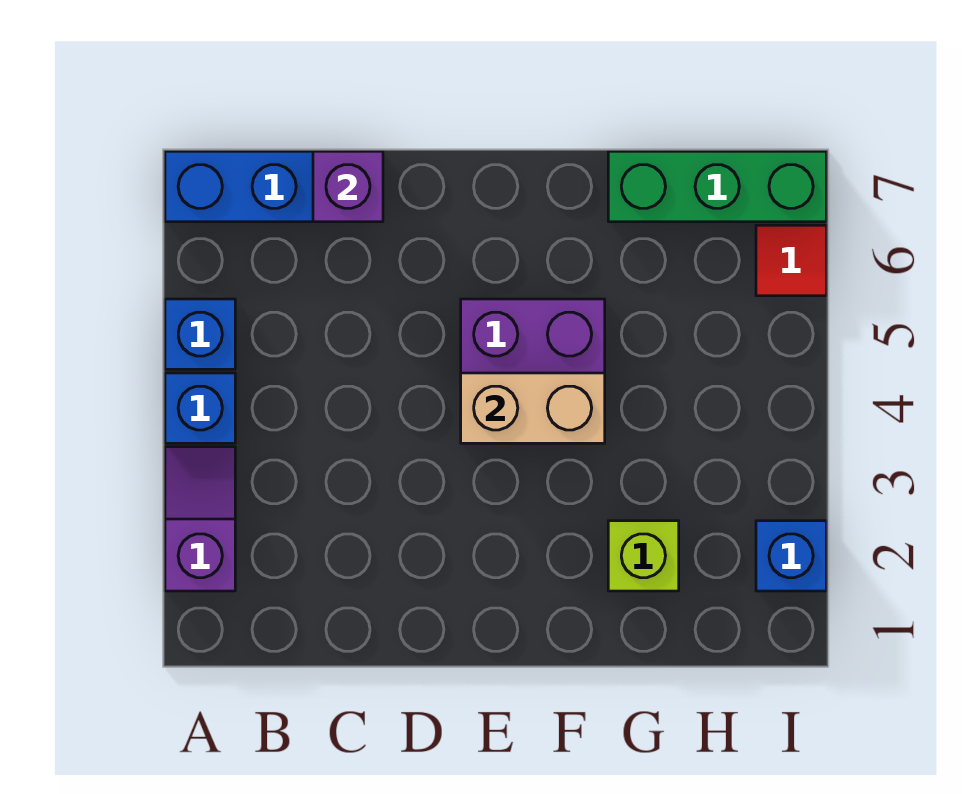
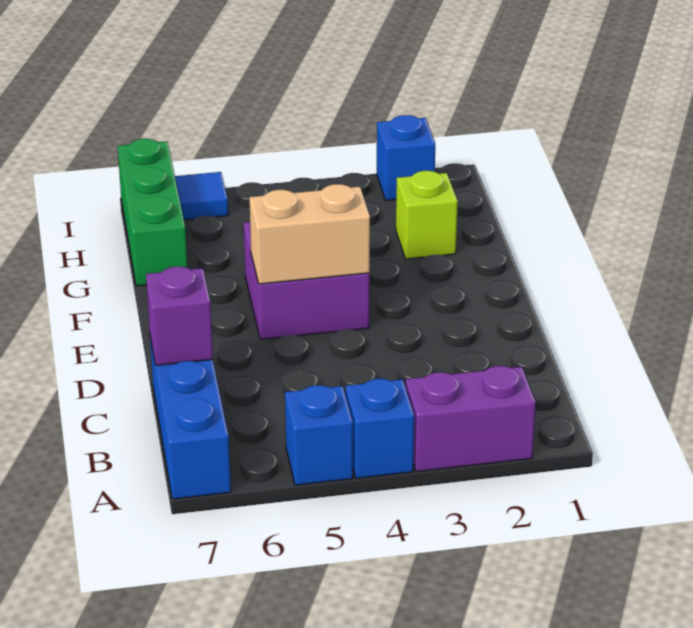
purple 1x2 slope [165,447,235,591] -> purple 1x2 brick [406,366,536,472]
tan 1x2 brick [461,373,605,443] -> tan 1x2 brick turned to [249,184,370,284]
red 1x1 tile [756,225,826,296] -> blue 1x1 tile [175,172,228,220]

